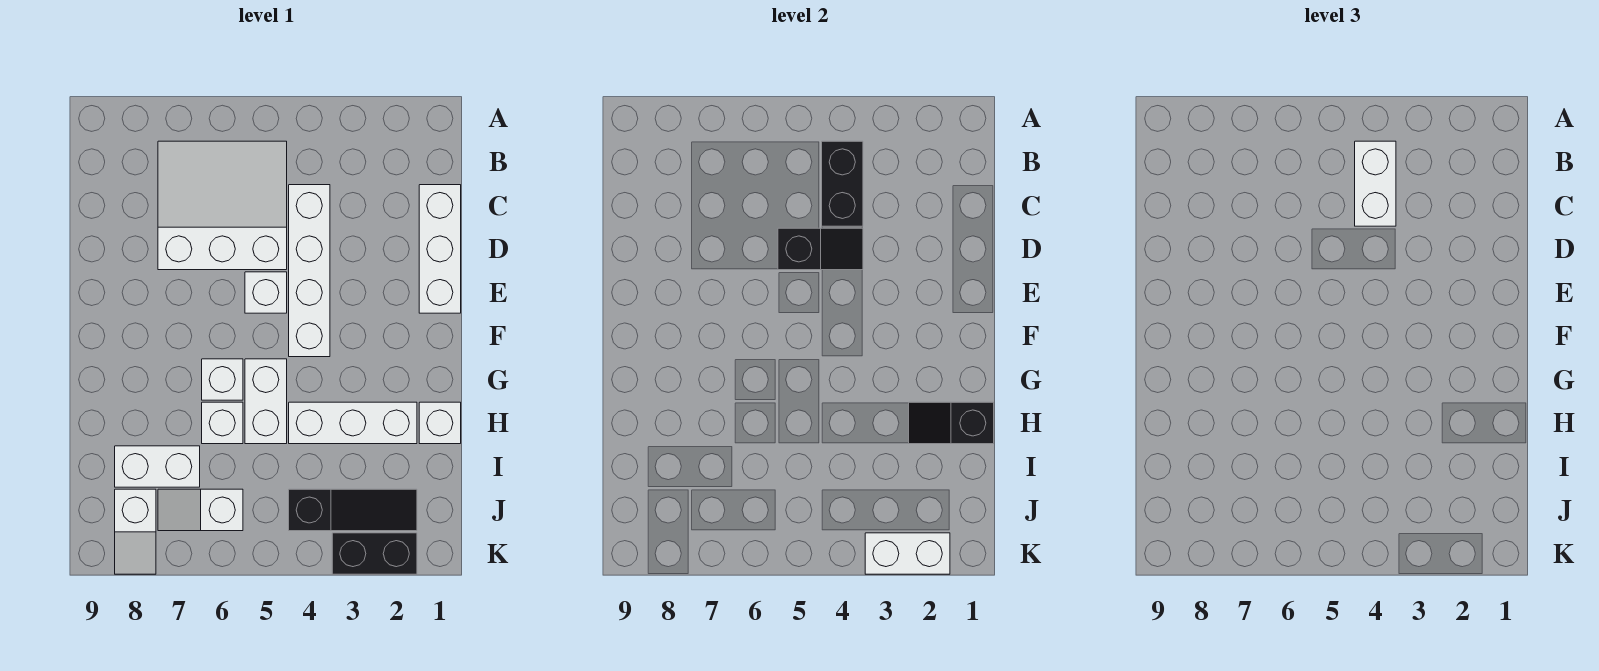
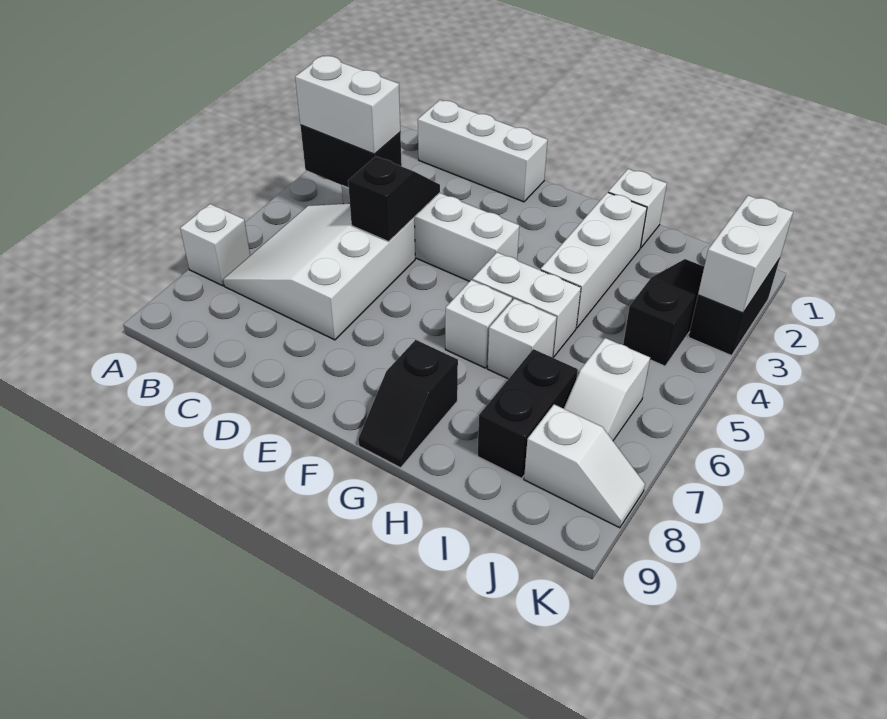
white 1x1 brick [245,272,287,313] -> white 1x1 brick moved to [180,204,250,286]
black 1x2 slope [909,402,994,444] -> black 1x2 slope moved to [358,340,458,468]
white 1x2 brick [115,446,200,487] -> black 1x2 brick [477,349,578,478]

